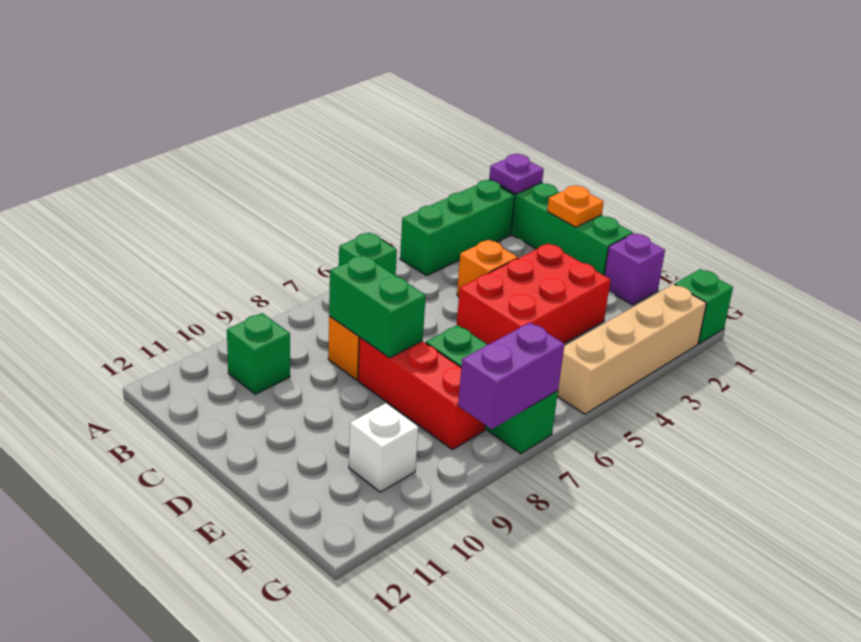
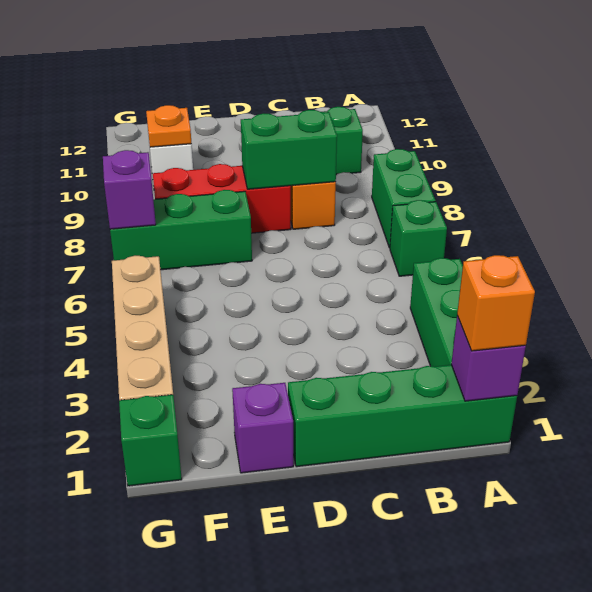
purple 1x1 plate [489,154,544,194] -> purple 1x1 brick [451,316,526,401]
none -> green 1x2 brick [372,149,436,248]
orange 1x1 plate [547,186,604,227] -> orange 1x1 plate moved to [146,105,191,147]
orange 1x1 brick [457,240,518,296] -> orange 1x1 brick moved to [457,255,535,351]
red 2x3 brick [457,244,610,345] -> none
purple 1x2 brick [458,322,565,429] -> purple 1x1 brick [103,150,156,229]

